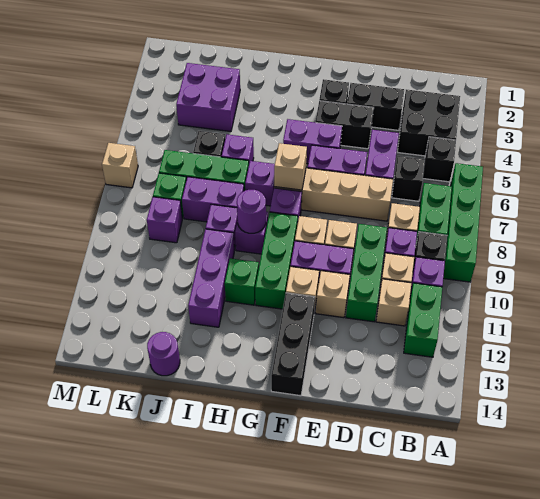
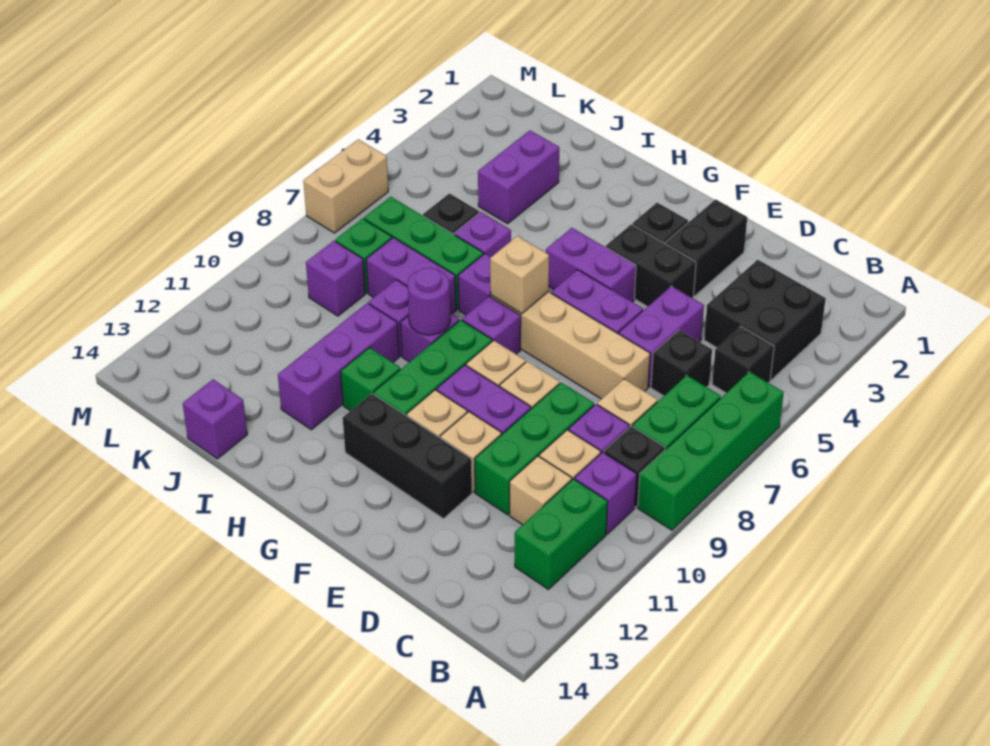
black 1x2 brick [347,83,404,130] -> black 1x2 brick turned to [665,199,747,296]
black 1x3 brick [271,293,315,396] -> black 1x3 brick turned to [343,394,472,519]
purple 2x2 brick [176,63,240,132] -> purple 1x2 brick [478,130,559,224]
purple 1x1 round brick [147,332,180,376] -> purple 1x1 brick [183,379,247,459]
tan 1x1 brick [102,143,138,188] -> tan 1x2 brick [303,139,388,233]

